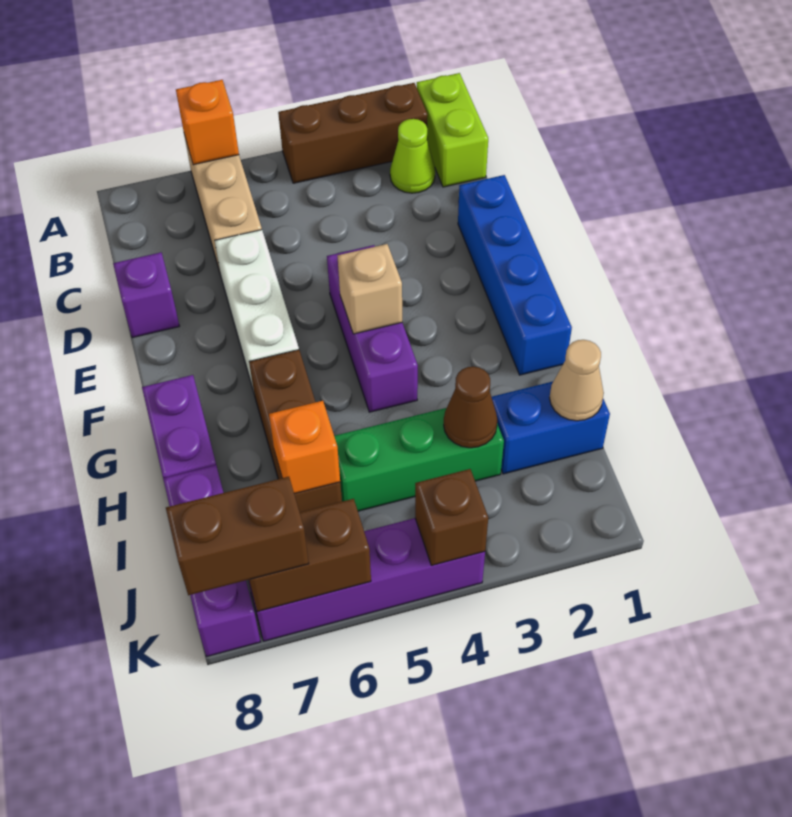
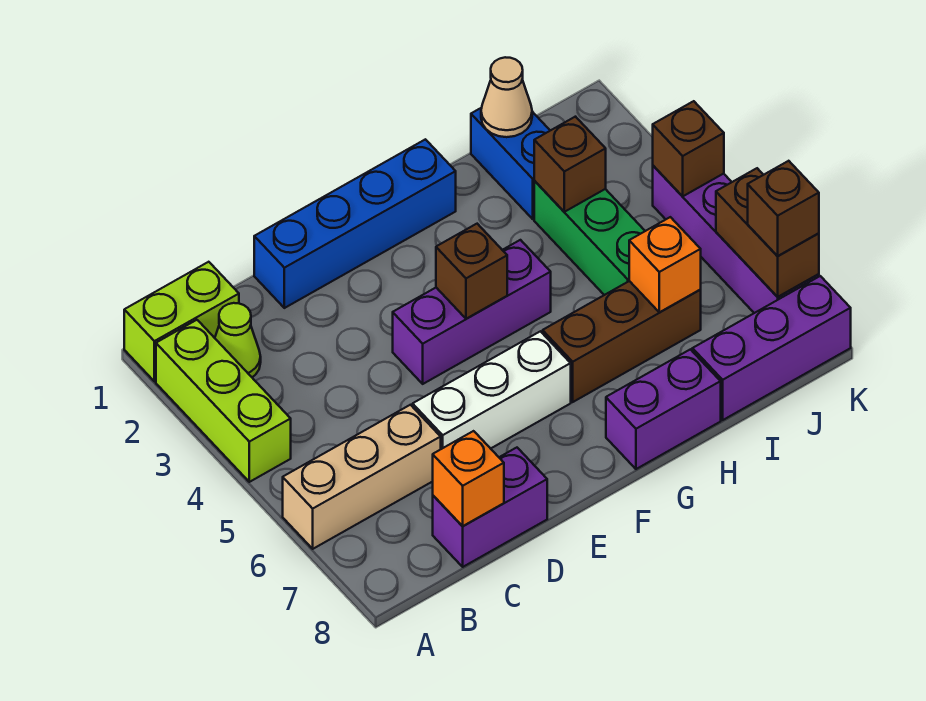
brown 1x3 brick [278,83,428,183] -> lime 1x3 brick [156,320,291,482]
orange 1x1 brick [176,80,239,165] -> orange 1x1 brick moved to [433,431,504,526]
purple 1x1 brick [113,253,179,338] -> purple 1x2 brick [433,448,547,567]
tan 1x1 brick [338,244,402,334] -> brown 1x1 brick [436,224,507,319]
brown 1x1 cone [444,367,497,448] -> brown 1x1 brick [534,117,606,212]
brown 1x2 brick [166,477,309,595] -> brown 1x1 brick [748,161,819,256]

